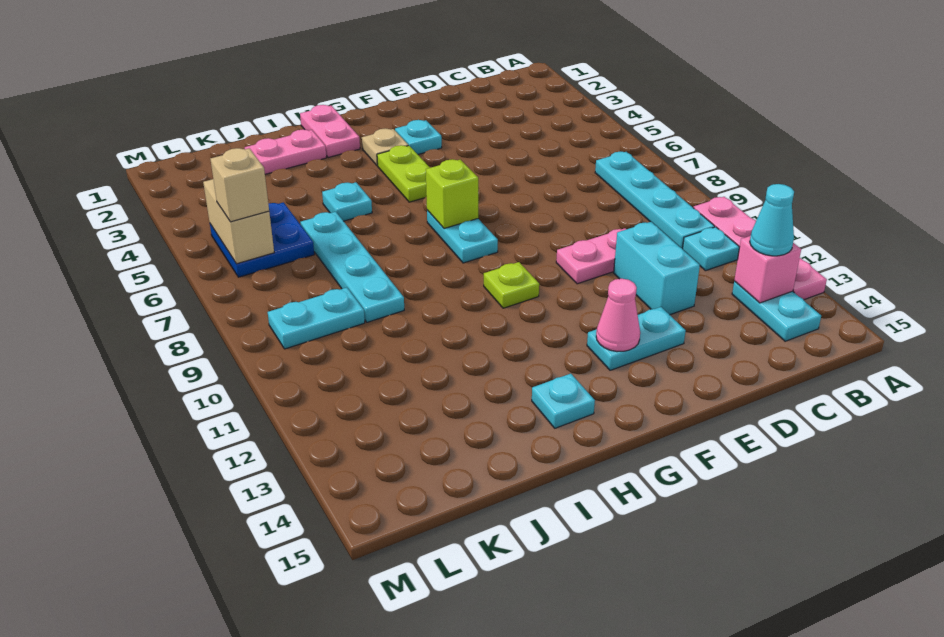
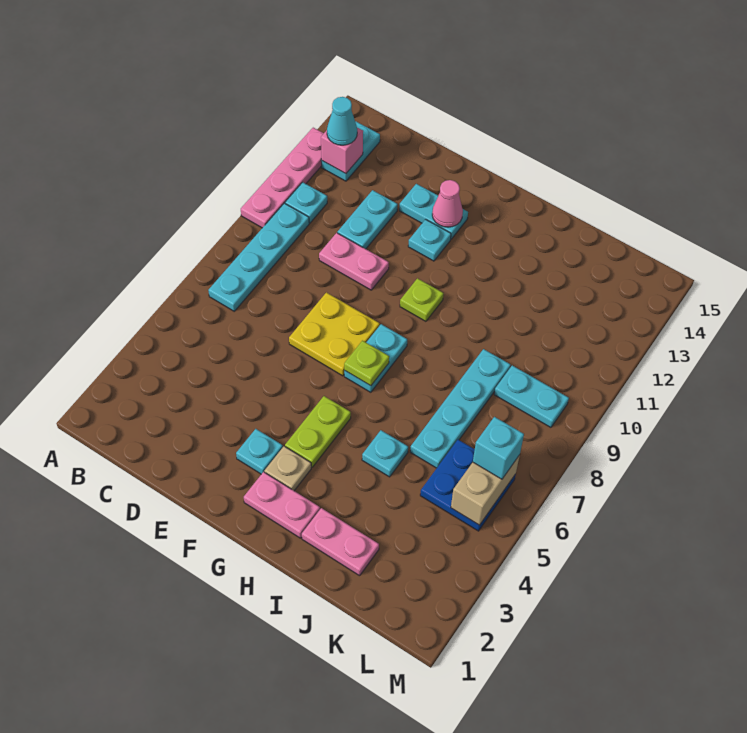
cyan 1x2 brick [614,222,700,315] -> cyan 1x2 plate [337,190,398,249]
none -> yellow 2x2 plate [289,292,380,376]
lime 1x1 brick [426,159,478,229] -> lime 1x1 plate [344,341,389,386]
pink 1x2 plate [300,105,360,158] -> pink 1x2 plate turned to [244,472,320,538]
cyan 1x1 plate [532,374,595,428] -> cyan 1x1 plate moved to [408,219,451,261]
tan 1x1 brick [210,148,269,222] -> cyan 1x1 brick [473,417,524,479]

